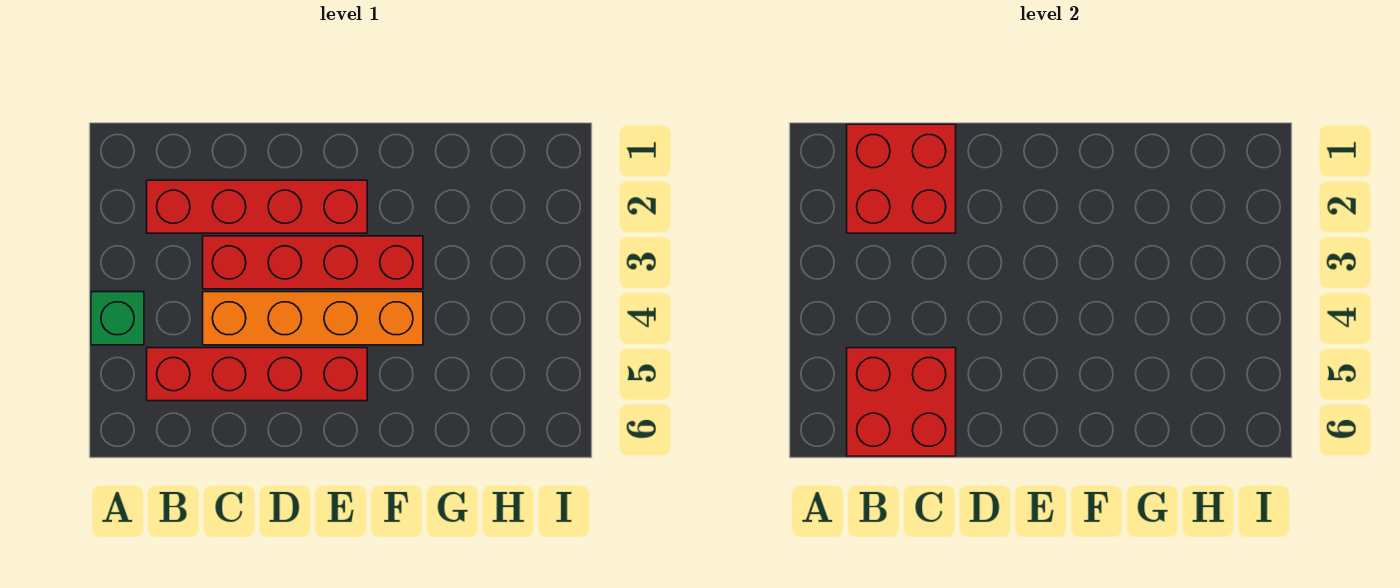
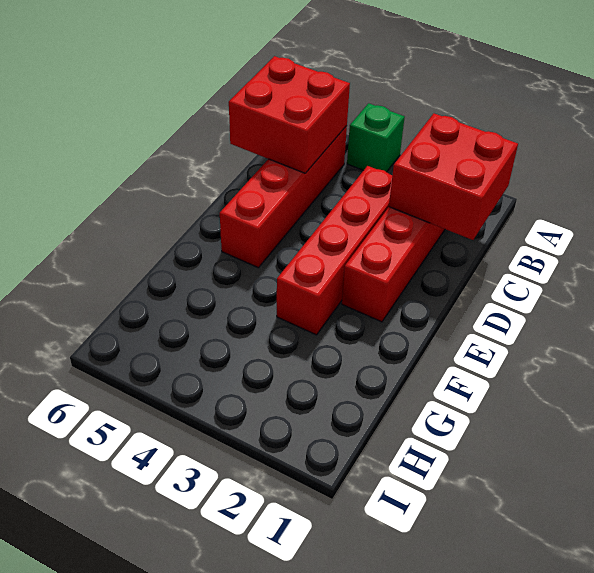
orange 1x4 brick [203,292,423,345] -> none

